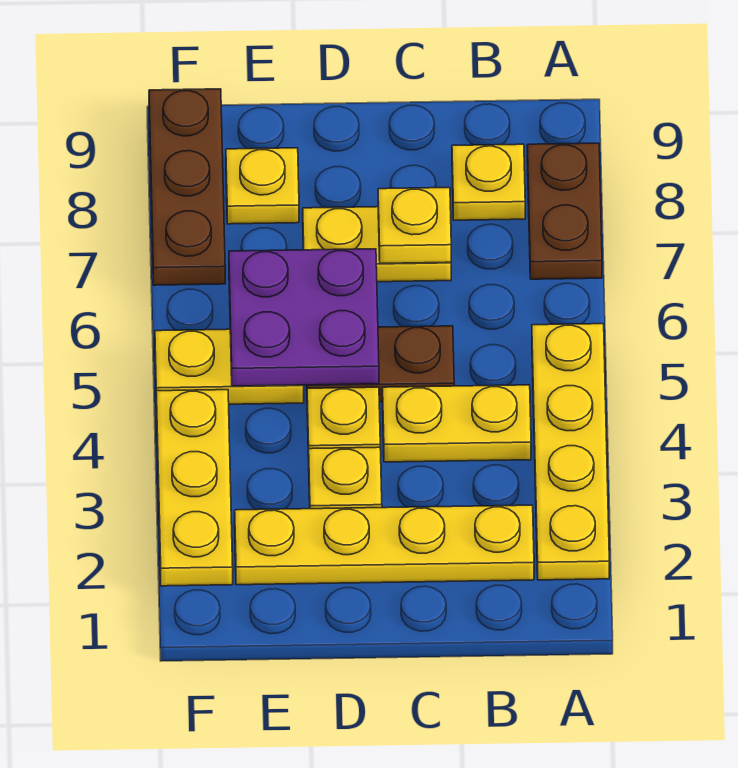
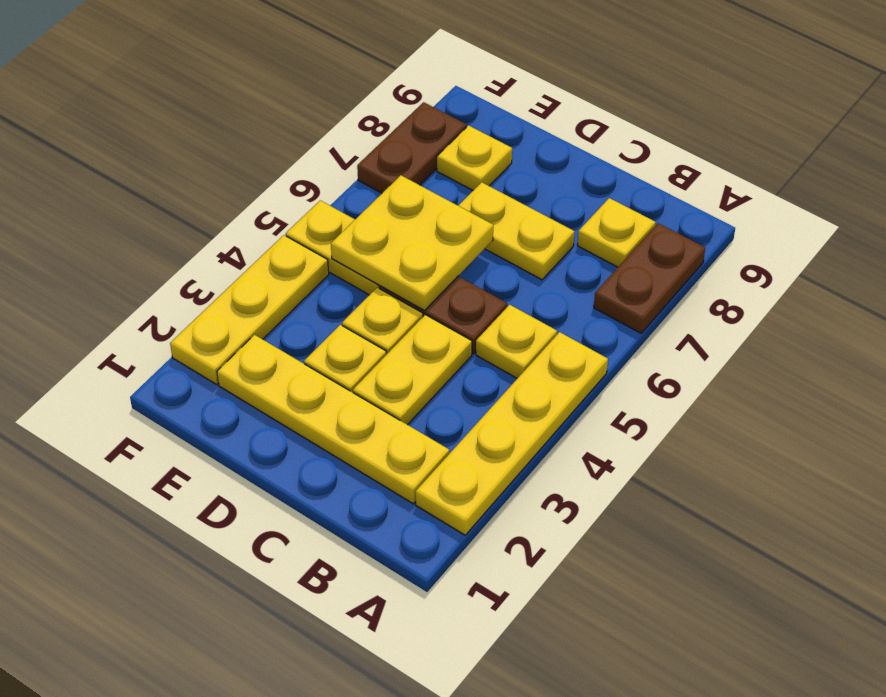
yellow 1x2 plate [383,385,531,462] -> yellow 1x2 plate turned to [353,315,472,425]
yellow 1x1 plate [378,188,451,264] -> yellow 1x1 plate moved to [476,305,557,378]
purple 2x2 plate [229,249,379,386] -> yellow 2x2 plate [331,175,493,311]
brown 1x3 plate [149,89,225,285] -> brown 1x2 plate [357,102,466,193]

